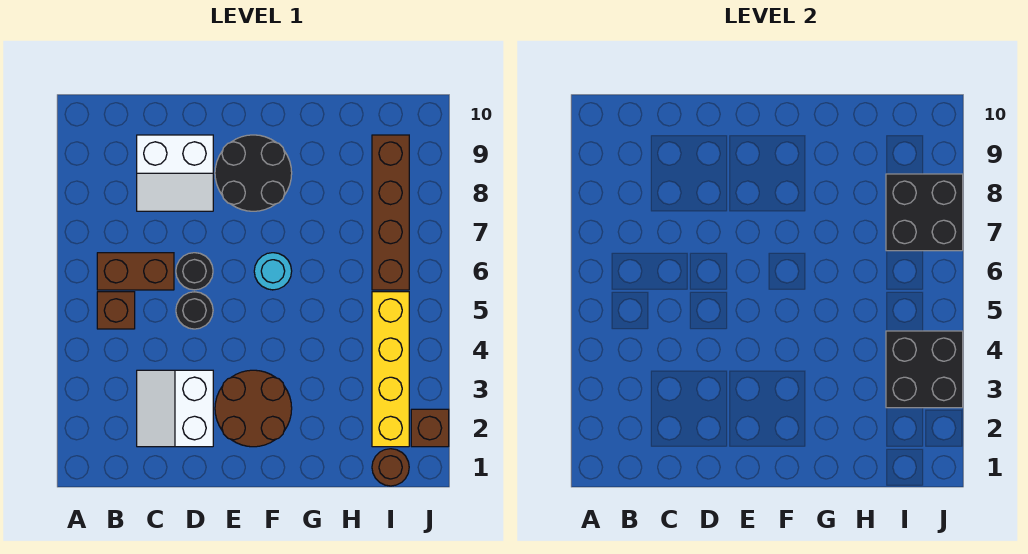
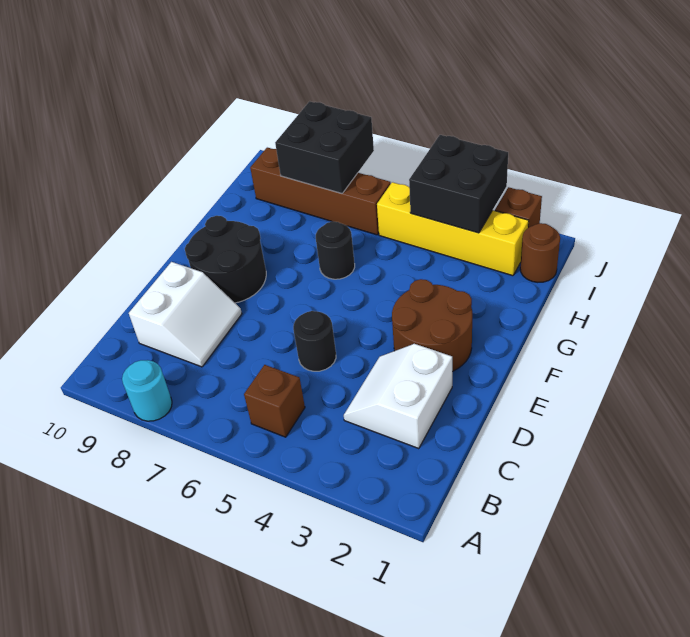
brown 1x2 brick [97,253,174,290] -> none
white 2x2 slope [137,370,213,447] -> white 2x2 slope turned to [344,344,452,449]
black 1x1 round brick [176,253,213,290] -> black 1x1 round brick moved to [316,222,355,279]
cyan 1x1 round brick [254,253,292,290] -> cyan 1x1 round brick moved to [122,360,172,421]

